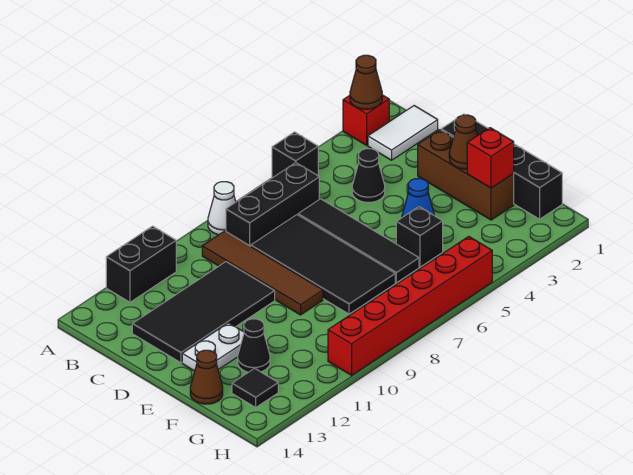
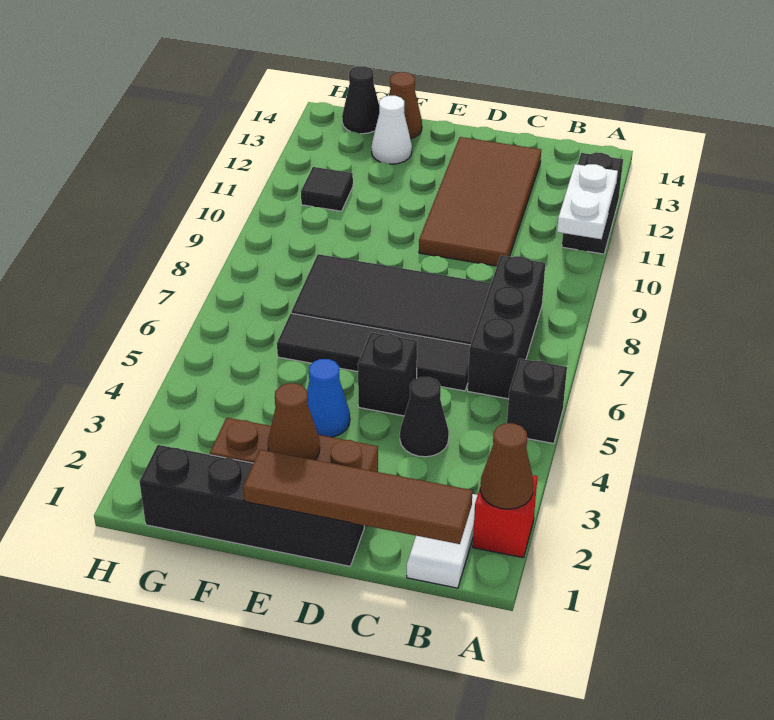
white 1x1 cone [208,182,236,235] -> white 1x1 cone moved to [371,96,412,164]
brown 1x4 tile [202,231,323,315] -> brown 1x4 tile moved to [243,450,472,544]
black 2x4 tile [132,262,275,363] -> brown 2x4 tile [419,137,541,266]
white 1x2 plate [182,323,244,371] -> white 1x2 plate moved to [557,164,618,239]
red 1x1 brick [467,128,514,188] -> none
black 1x1 brick [396,207,443,267] -> black 1x1 brick moved to [358,332,417,416]
black 1x1 cone [238,319,270,372] -> black 1x1 cone moved to [342,66,379,134]
black 1x1 tile [232,368,278,407] -> black 1x1 tile moved to [301,167,353,211]
red 1x6 brick [328,236,492,375] -> none

